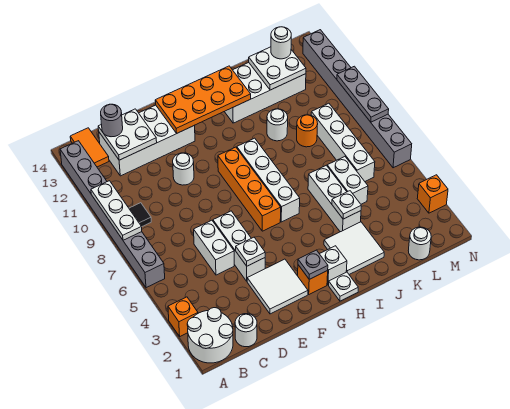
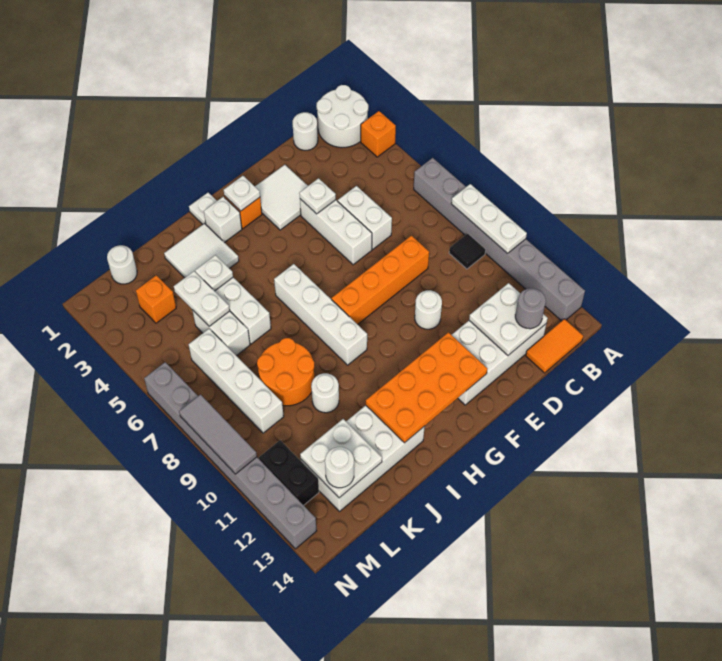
orange 1x2 tile [70,128,109,167] -> orange 1x2 tile turned to [526,319,583,373]
grey 1x1 plate [298,250,328,279] -> white 1x1 plate [224,176,260,211]
orange 1x4 brick [218,147,281,231] -> orange 1x4 brick turned to [332,236,429,324]
none -> white 1x2 plate [174,271,230,326]
orange 1x1 round brick [297,115,318,147] -> orange 2x2 round brick [257,338,314,406]
none -> black 1x2 brick [259,440,319,505]
orange 1x1 brick [417,175,448,213] -> orange 1x1 brick moved to [136,275,176,323]
grey 1x3 plate [337,66,389,122] -> grey 1x3 tile [179,395,257,474]

